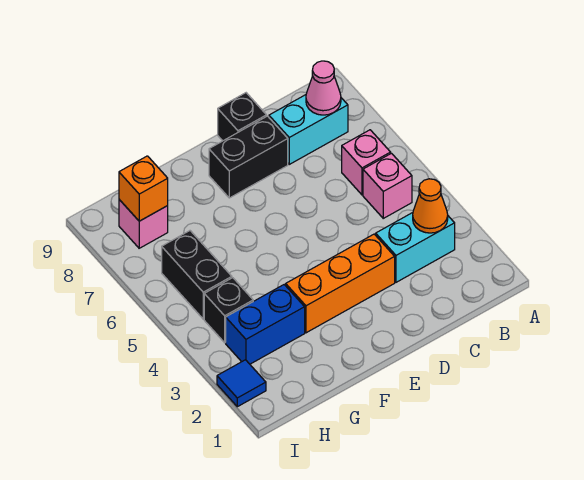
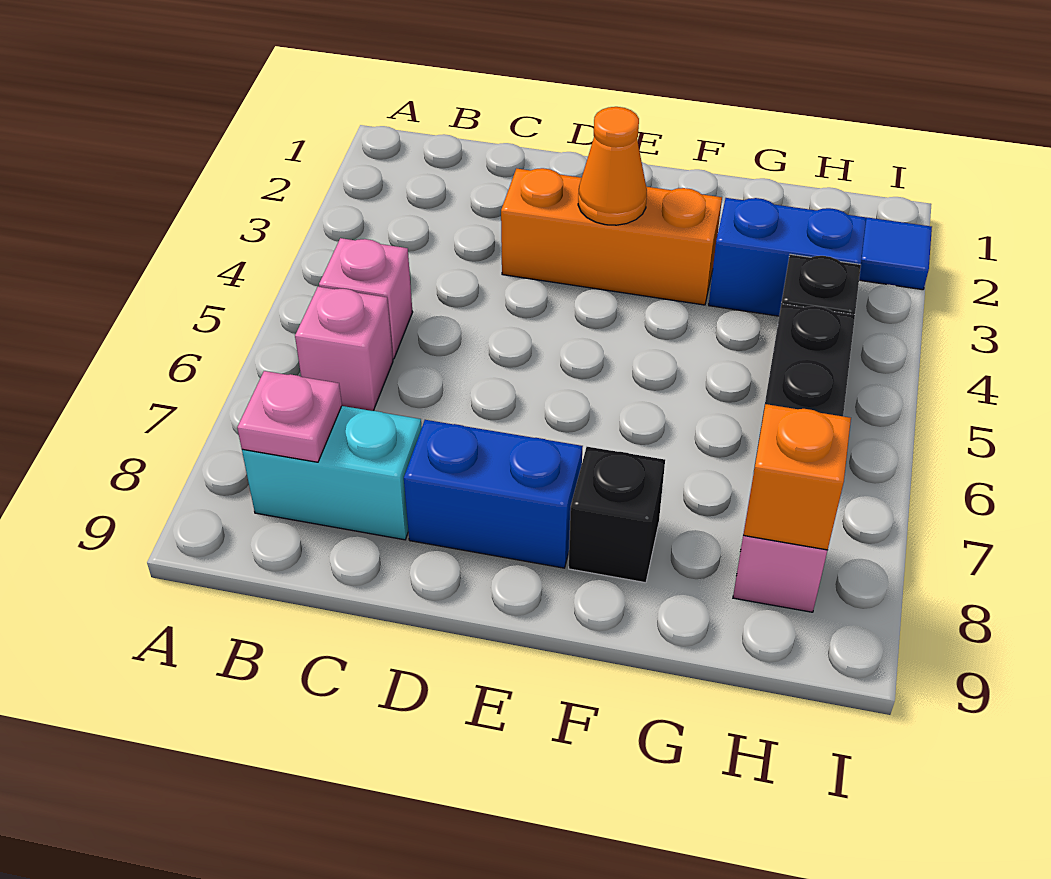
cyan 1x2 brick [376,213,455,282] -> none
orange 1x1 cone [413,179,448,233] -> orange 1x1 cone moved to [578,107,647,225]
pink 1x1 cone [306,61,341,115] -> pink 1x1 plate [237,371,342,462]
black 1x2 brick [209,116,288,198] -> blue 1x2 brick [404,420,583,568]
black 1x1 brick [218,93,266,141] -> black 1x1 brick moved to [569,447,665,583]

